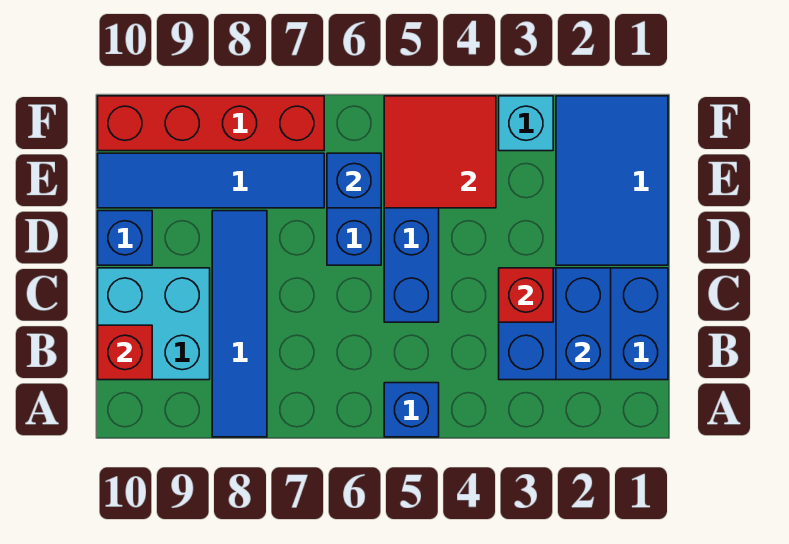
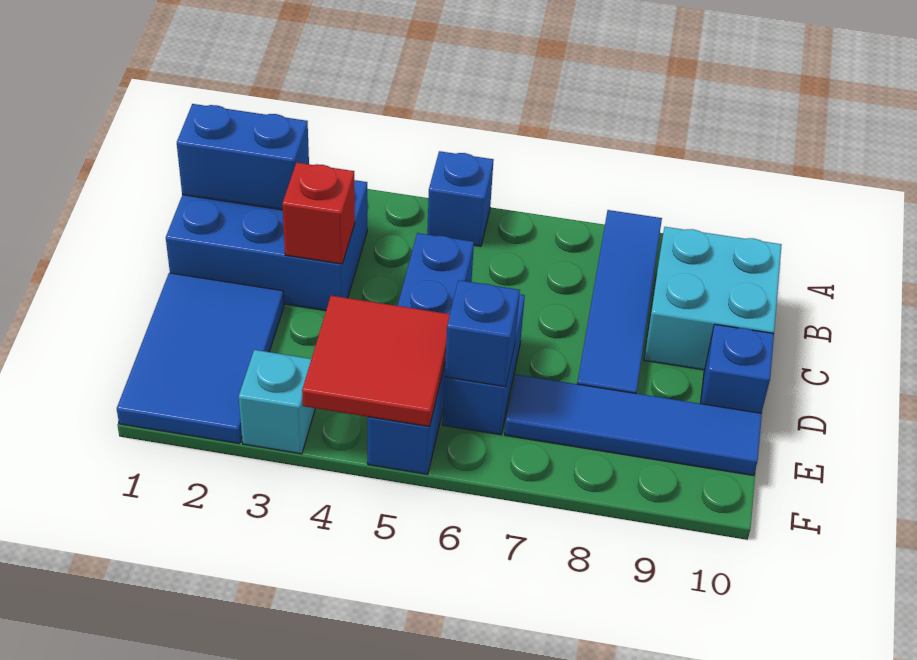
blue 1x2 brick [556,268,611,380] -> blue 1x2 brick turned to [177,104,309,210]
red 1x1 brick [98,325,152,380] -> none
red 1x4 brick [98,96,324,151] -> none

